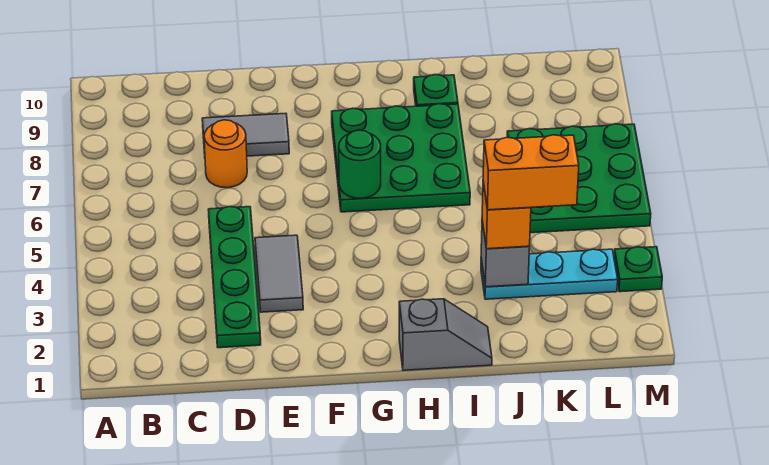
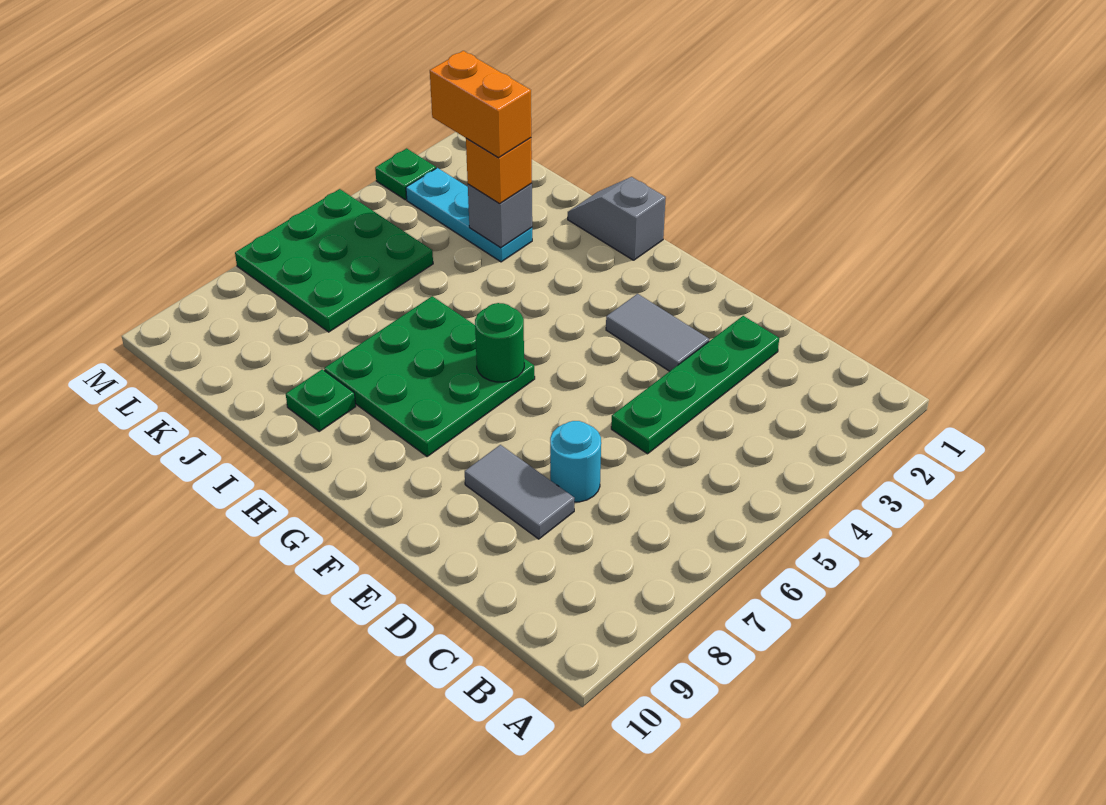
orange 1x1 round brick [204,120,247,188] -> cyan 1x1 round brick [550,421,601,502]
grey 1x2 tile [255,235,303,312] -> grey 1x2 tile turned to [606,294,709,371]

